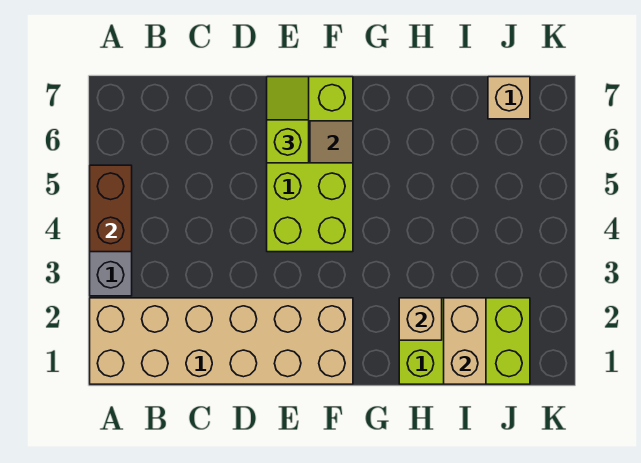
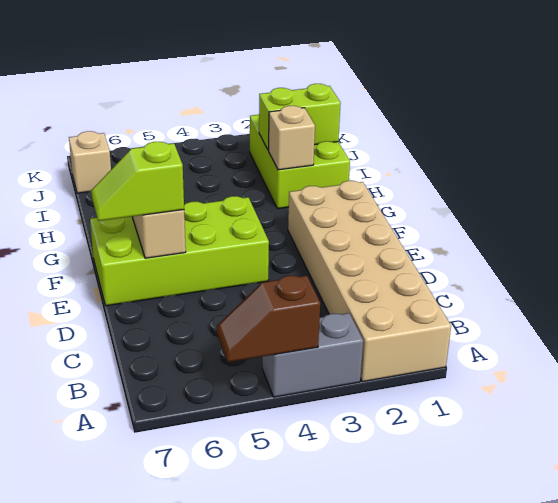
brown 1x2 brick [90,165,132,252] -> brown 1x2 slope [217,276,320,362]
tan 1x2 brick [444,298,486,384] -> lime 1x2 brick [259,84,341,150]

